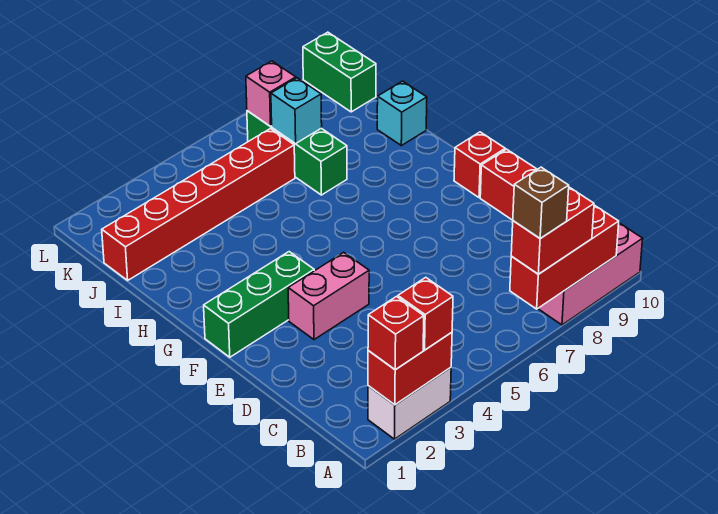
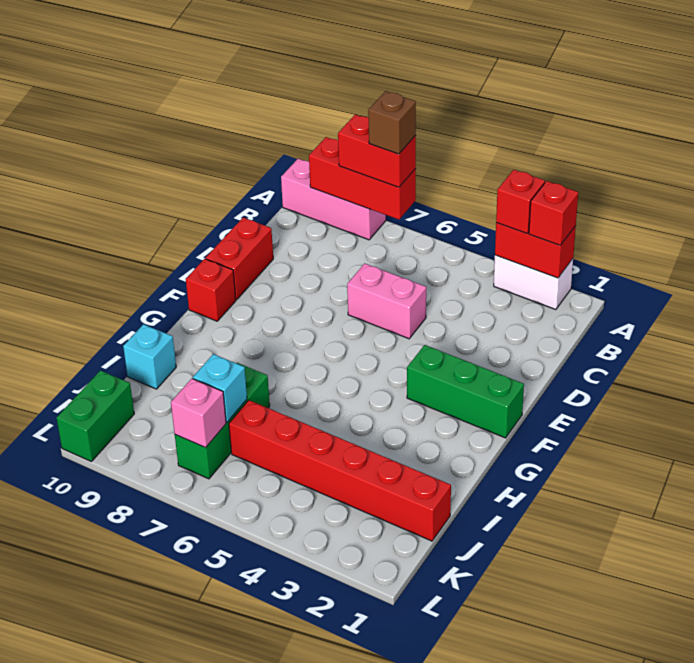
pink 1x2 brick [288,252,369,340] -> pink 1x2 brick moved to [347,263,426,339]

